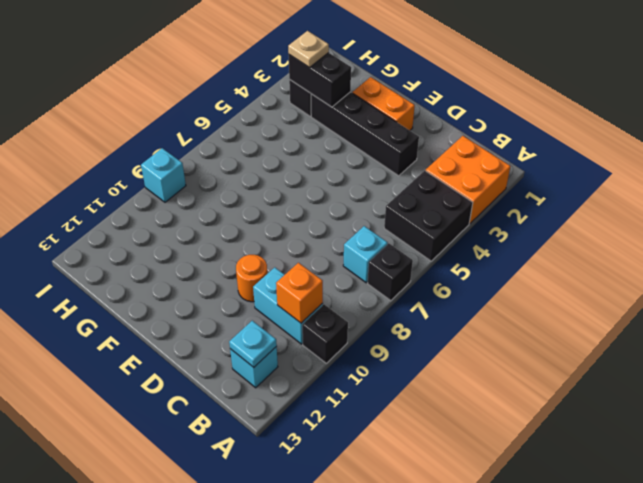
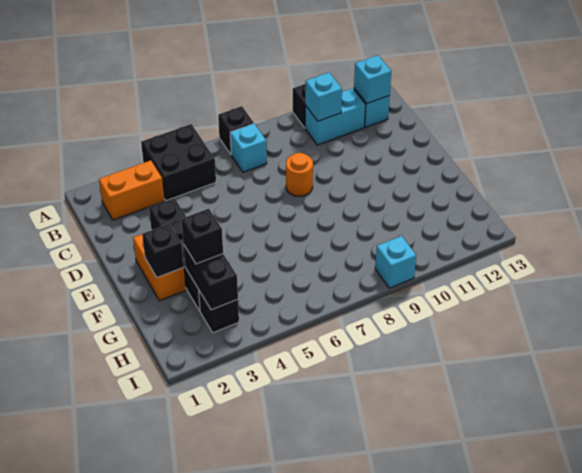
orange 2x2 brick [426,136,511,224] -> orange 1x2 brick [99,160,164,220]
cyan 1x2 brick [253,267,323,344] -> cyan 1x2 brick turned to [305,88,366,145]
orange 1x1 brick [276,263,323,323] -> cyan 1x1 brick [305,73,342,121]
cyan 1x1 plate [229,321,277,367] -> cyan 1x1 brick [354,55,391,104]
orange 1x1 round brick [236,255,267,302] -> orange 1x1 round brick moved to [286,153,313,196]
none -> black 1x1 brick [142,224,184,278]
none -> black 1x1 brick [181,209,223,264]
tan 1x1 plate [288,31,329,68] -> none

